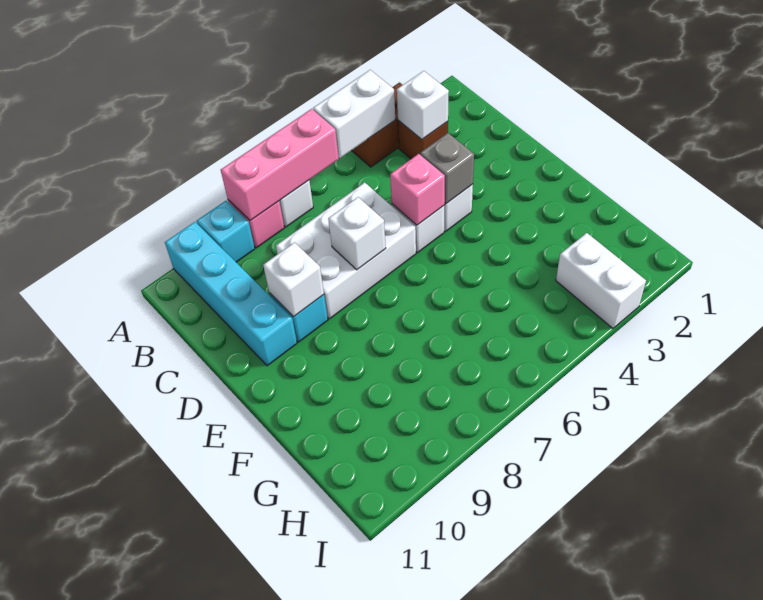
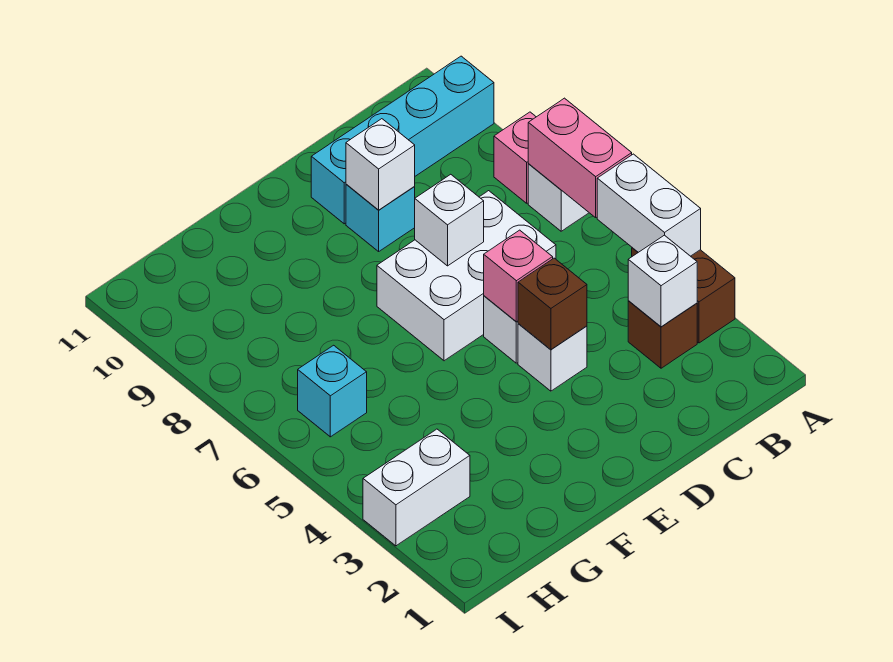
pink 1x3 brick [221,109,339,221] -> pink 1x2 brick [528,98,632,218]
cyan 1x1 brick [197,201,255,262] -> cyan 1x1 brick moved to [298,345,367,437]
white 2x3 brick [276,183,416,319] -> white 2x3 brick turned to [377,191,556,361]
grey 1x1 brick [420,133,474,204] -> brown 1x1 brick [518,258,587,350]

